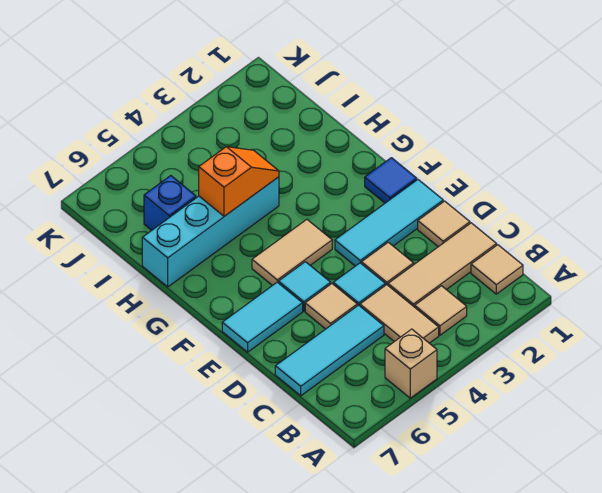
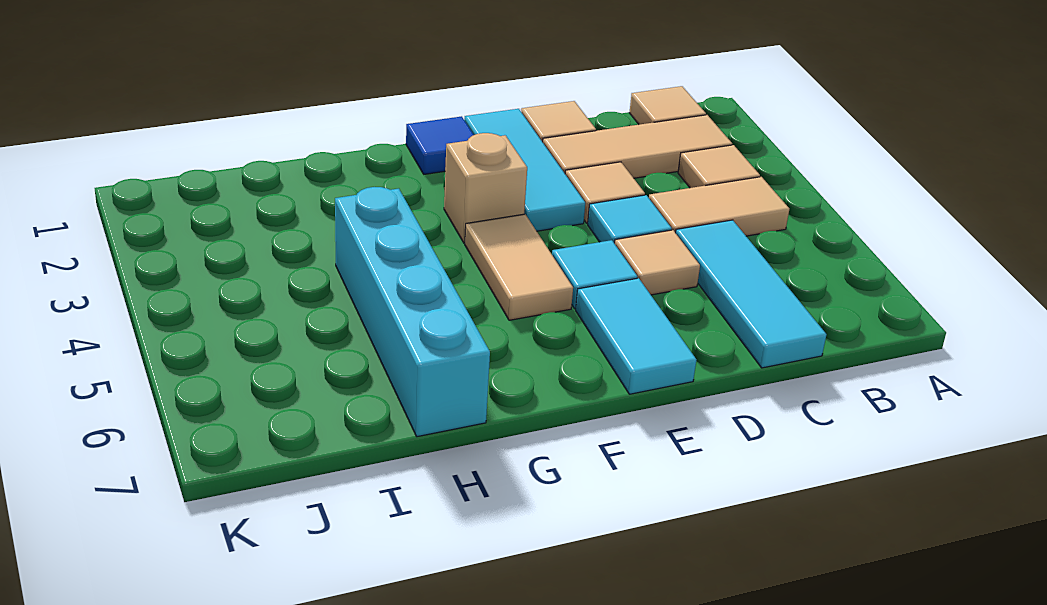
tan 1x1 brick [385,329,437,398] -> tan 1x1 brick moved to [444,133,527,243]
tan 1x3 tile [388,223,497,307] -> tan 1x3 tile turned to [543,115,732,178]
orange 1x2 slope [199,147,279,216] -> none
blue 1x1 brick [144,176,196,230] -> none

